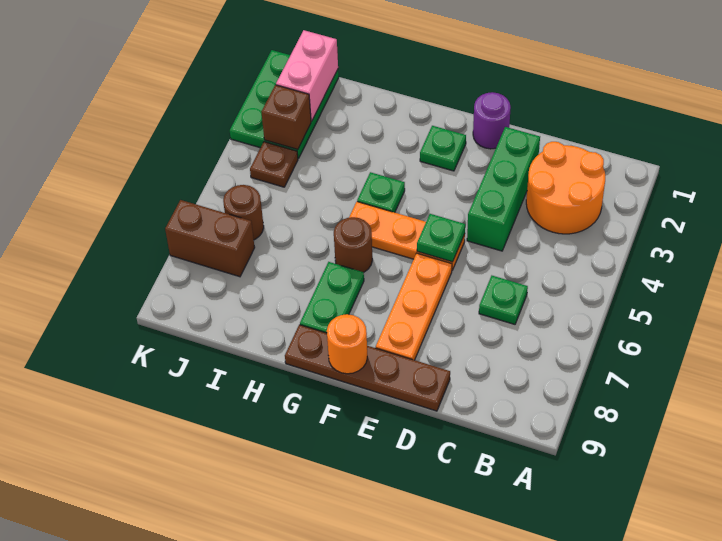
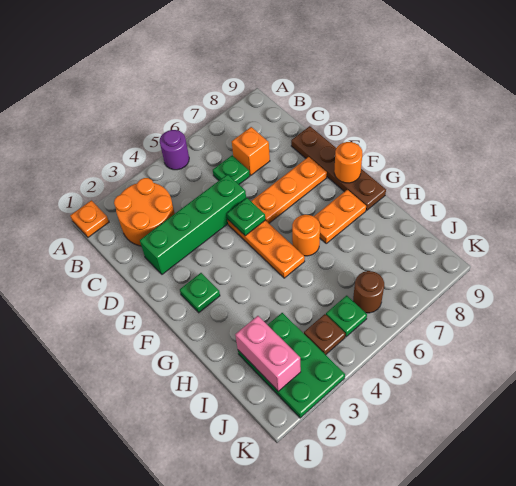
none -> orange 1x1 plate [70,200,109,237]
none -> orange 1x1 brick [232,127,270,175]
green 1x3 brick [467,127,540,251] -> green 1x4 brick [140,174,246,274]
purple 1x1 round brick [473,92,511,149] -> purple 1x1 round brick moved to [160,130,189,170]
green 1x1 plate [357,172,405,213] -> green 1x1 plate moved to [326,296,367,337]
brown 1x1 round brick [334,217,372,272] -> orange 1x1 round brick [292,215,320,256]
green 1x2 plate [300,262,364,333] -> orange 1x2 plate [314,190,366,243]
green 2x3 plate [230,50,339,159] -> green 2x3 plate turned to [238,313,345,418]
pink 1x2 brick [276,30,338,121] -> pink 1x2 brick turned to [235,316,301,391]
brown 1x1 brick [262,85,311,150] -> none
brown 1x2 brick [165,200,255,277] -> none

